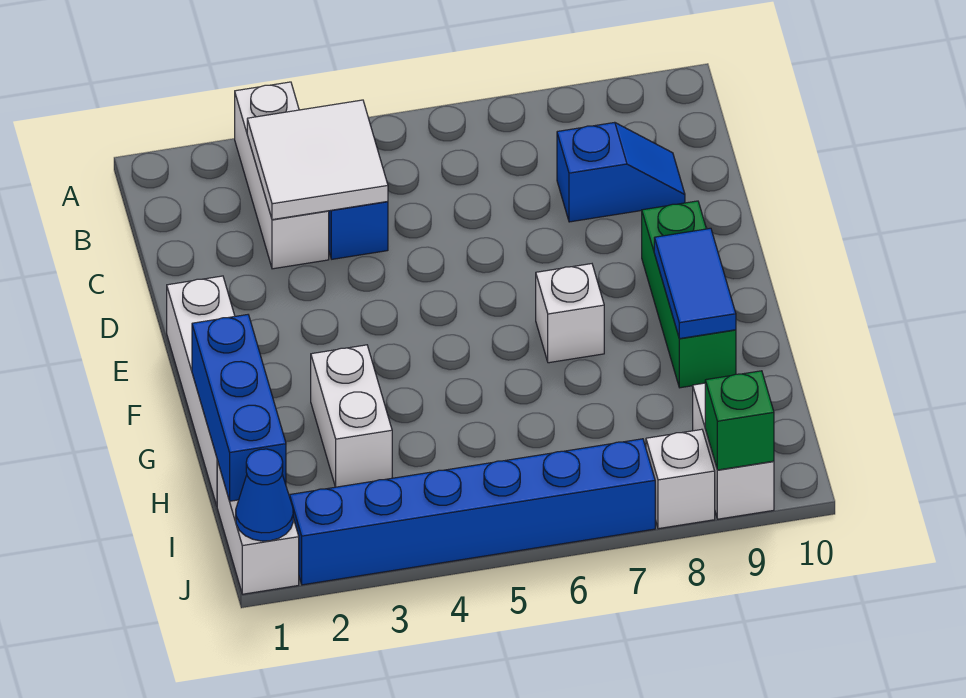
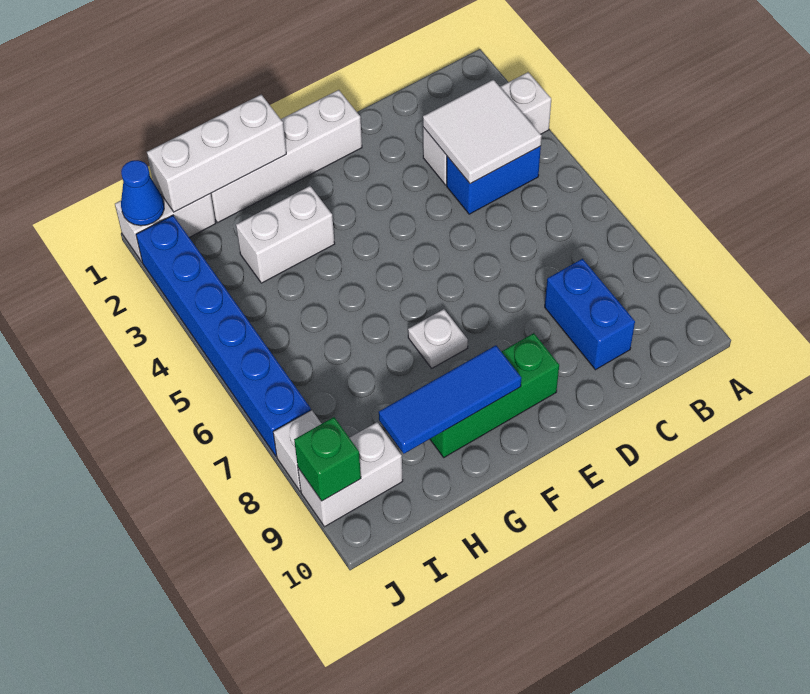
blue 1x2 slope [557,122,685,222] -> blue 1x2 brick [545,259,635,370]
white 1x1 brick [536,264,604,363] -> white 1x1 plate [408,309,468,368]
blue 1x2 tile [654,228,736,339] -> blue 1x3 tile [379,345,521,454]
blue 1x3 brick [192,315,286,501] -> white 1x3 brick [147,95,286,212]

